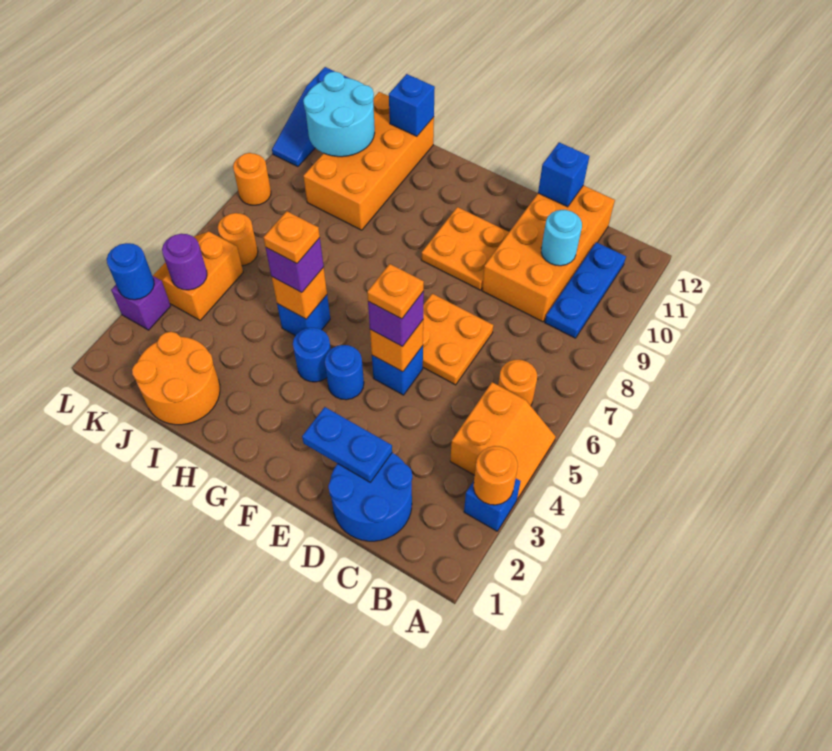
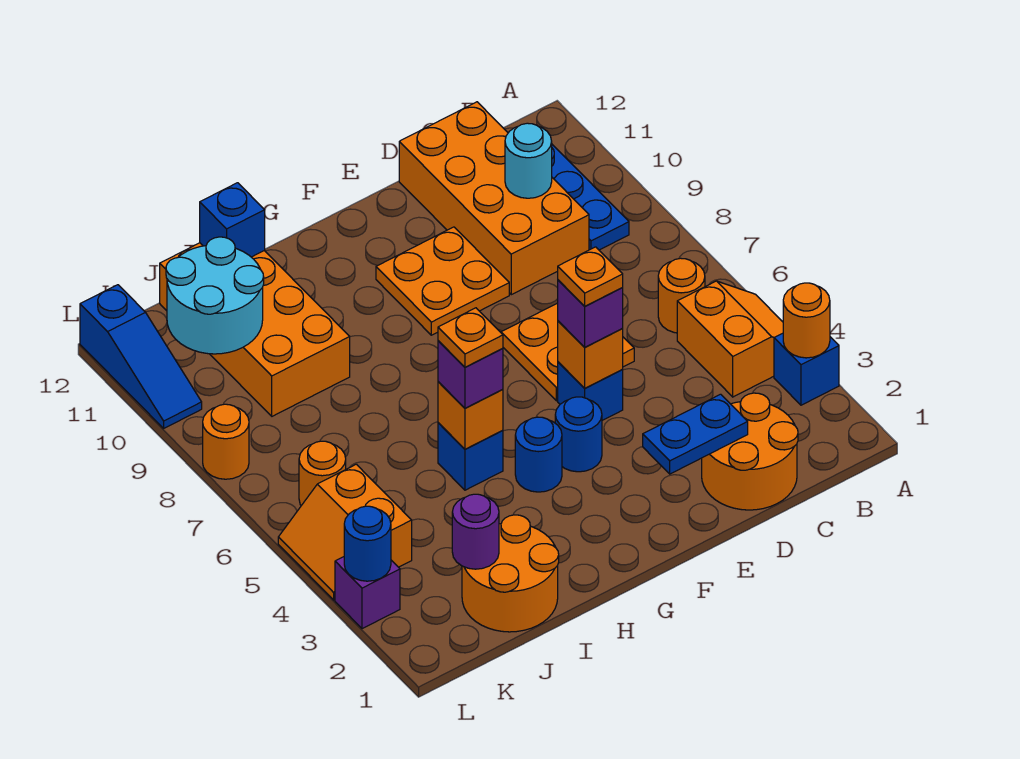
blue 2x2 round brick [328,453,412,541] -> orange 2x2 round brick [702,393,798,510]
blue 1x1 brick [538,142,589,207] -> none
purple 1x1 round brick [162,234,207,290] -> purple 1x1 round brick moved to [452,494,499,569]

